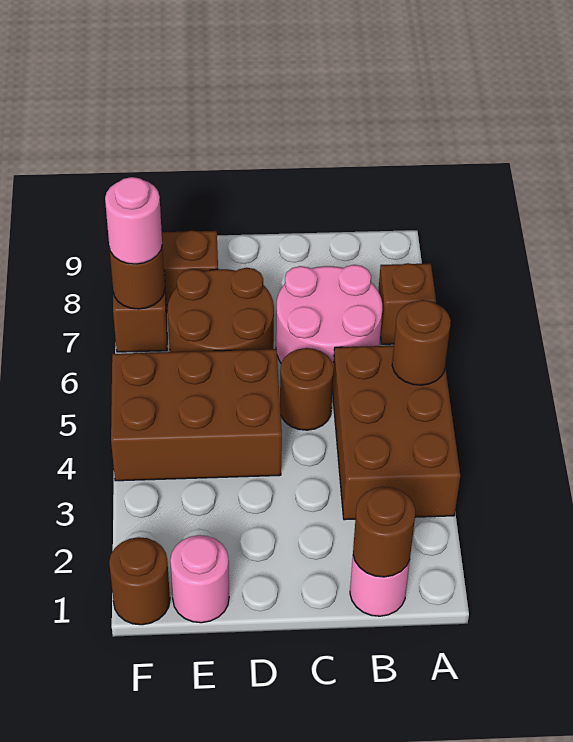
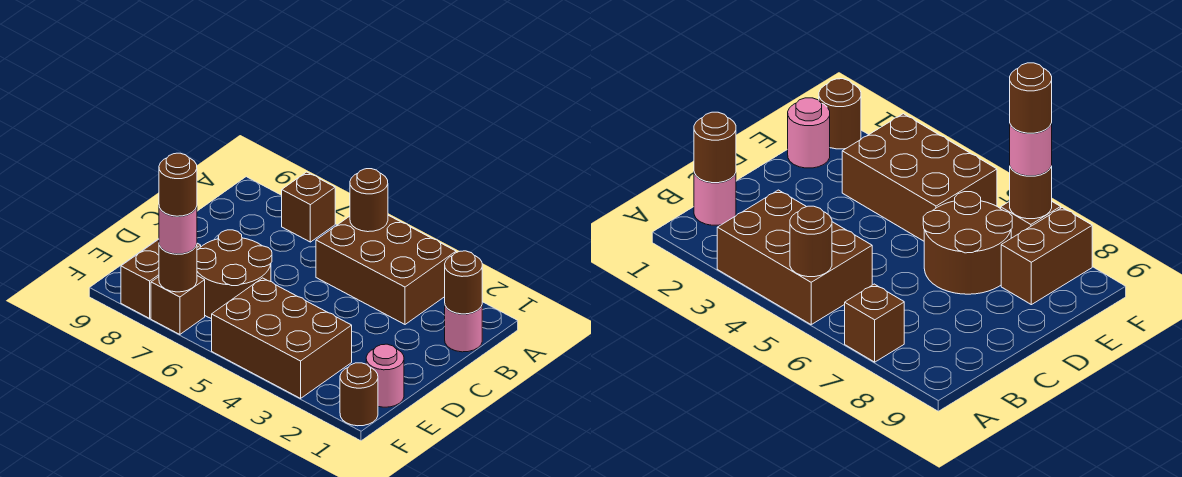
pink 2x2 round brick [276,265,382,367] -> none
brown 1x1 round brick [280,348,334,430] -> brown 1x1 round brick moved to [159,153,197,216]
brown 2x3 brick [111,349,282,481] -> brown 2x3 brick turned to [212,278,352,398]

